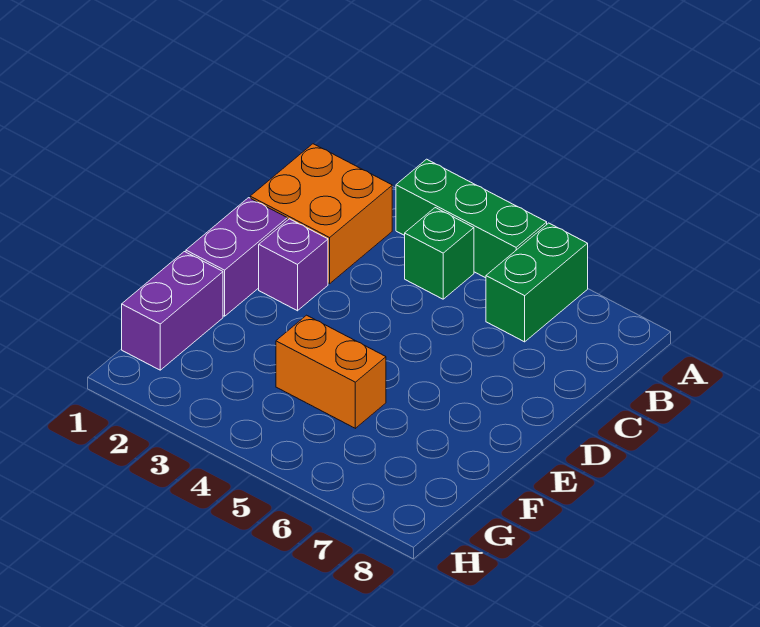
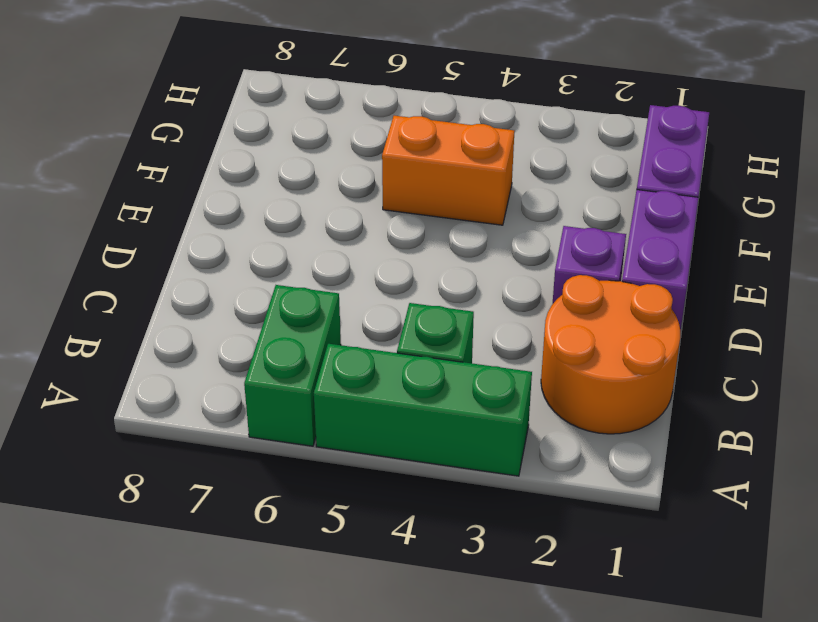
orange 2x2 brick [250,144,392,284] -> orange 2x2 round brick [541,275,680,434]

